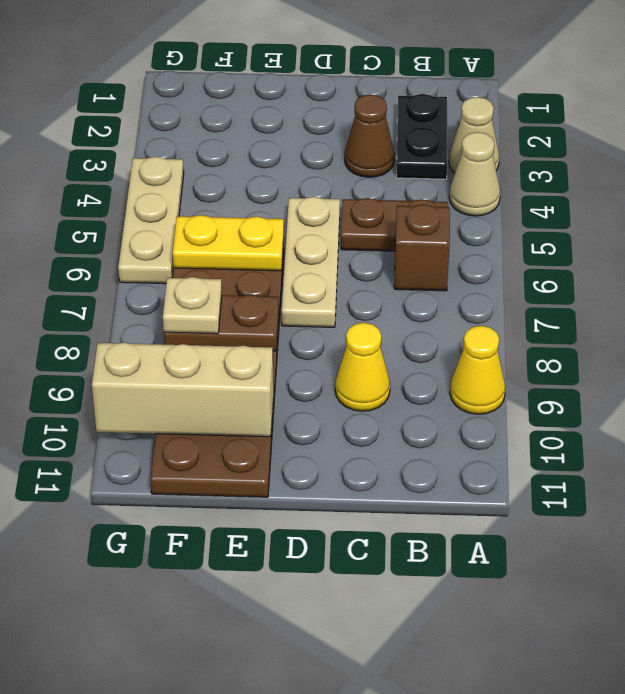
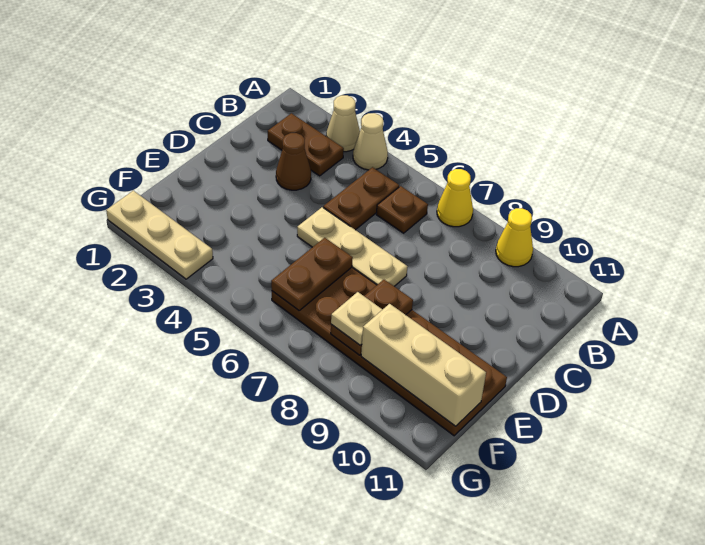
black 1x2 plate [396,94,447,179] -> brown 1x2 plate [268,113,344,176]
brown 1x1 brick [394,204,450,291] -> brown 1x1 plate [376,186,428,233]
yellow 1x1 cone [335,323,390,411] -> yellow 1x1 cone moved to [437,169,473,227]
yellow 1x2 plate [173,215,284,271] -> brown 1x2 plate [271,238,353,310]
tan 1x3 brick [92,342,273,437] -> tan 1x3 brick turned to [361,304,486,426]
tan 1x3 plate [118,157,184,284] -> tan 1x3 plate moved to [106,191,213,279]

